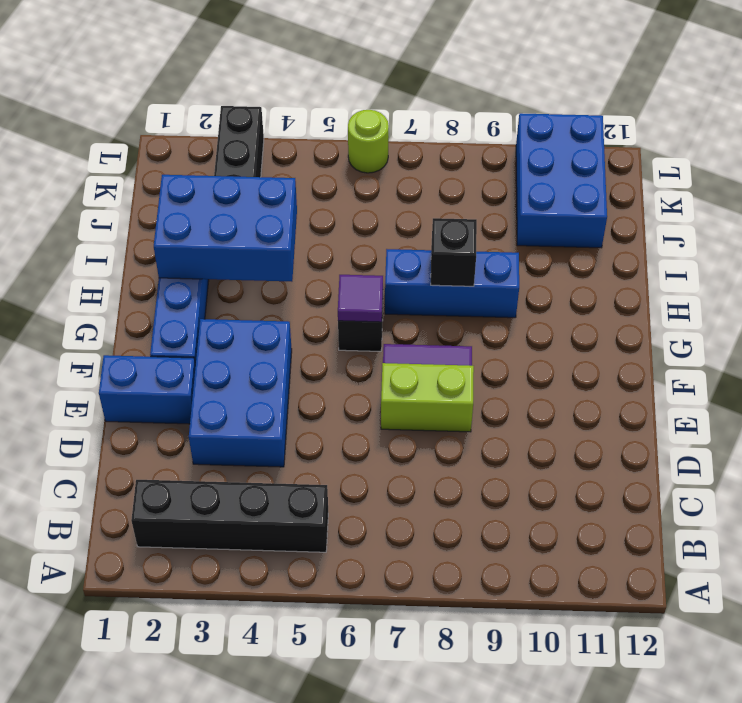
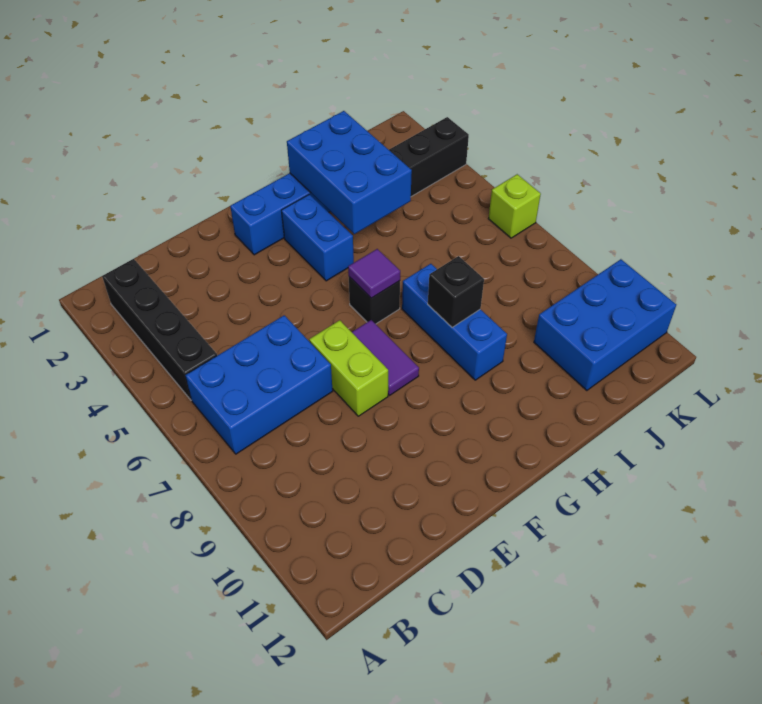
blue 2x3 brick [189,319,292,467] -> blue 2x3 brick moved to [185,315,333,454]
blue 1x2 brick [99,355,195,424] -> blue 1x2 brick moved to [281,194,354,281]
lime 1x1 round brick [348,110,389,173] -> lime 1x1 brick [488,174,541,238]

